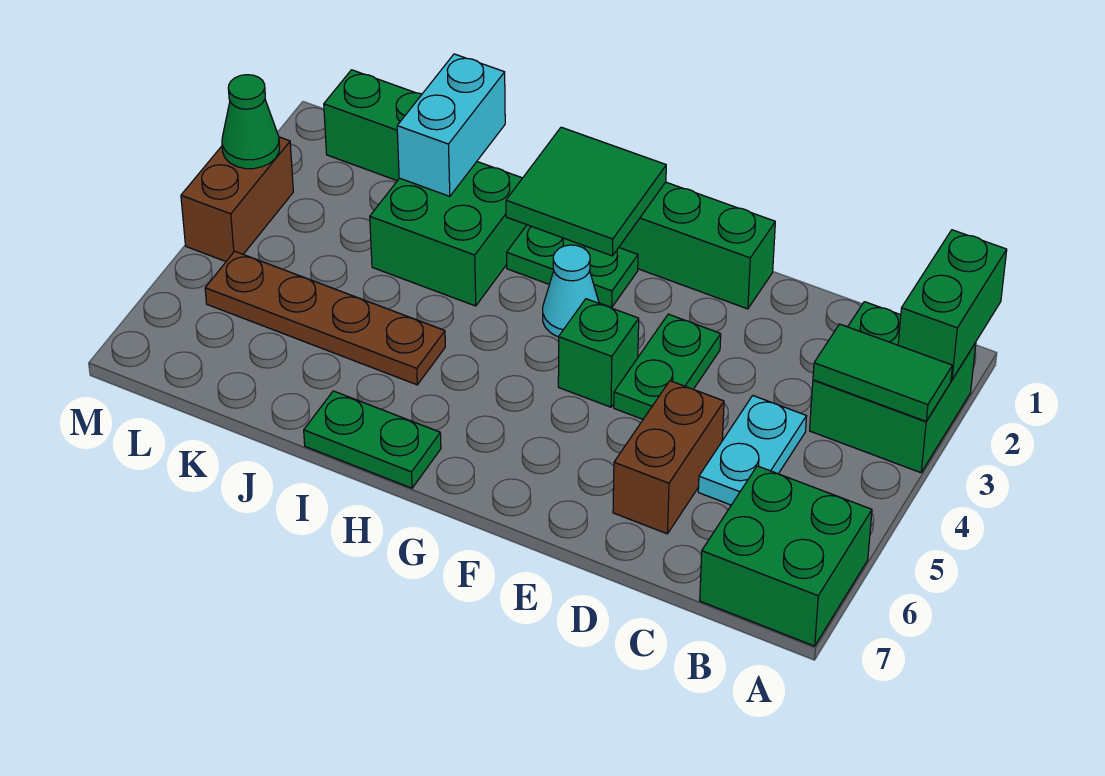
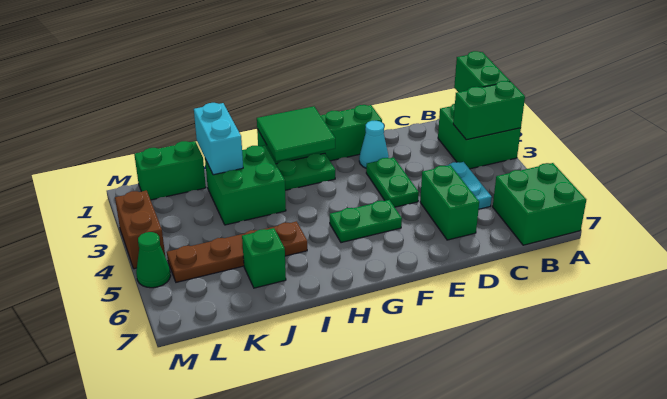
green 1x2 tile [813,324,952,421] -> green 1x2 brick [453,81,525,140]
brown 1x2 brick [613,381,724,534] -> green 1x2 brick [420,165,479,240]
green 1x1 brick [558,299,639,407] -> green 1x1 brick moved to [242,228,286,288]
cyan 1x1 cone [543,245,599,337] -> cyan 1x1 cone moved to [359,121,389,168]
green 1x2 plate [304,391,441,488] -> green 1x2 plate moved to [330,200,402,243]
green 1x1 cone [222,75,280,169] -> green 1x1 cone moved to [136,232,171,288]

